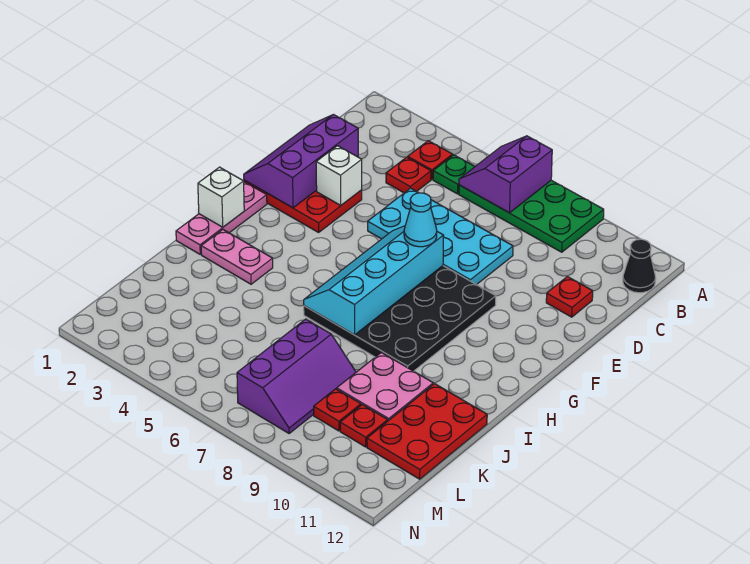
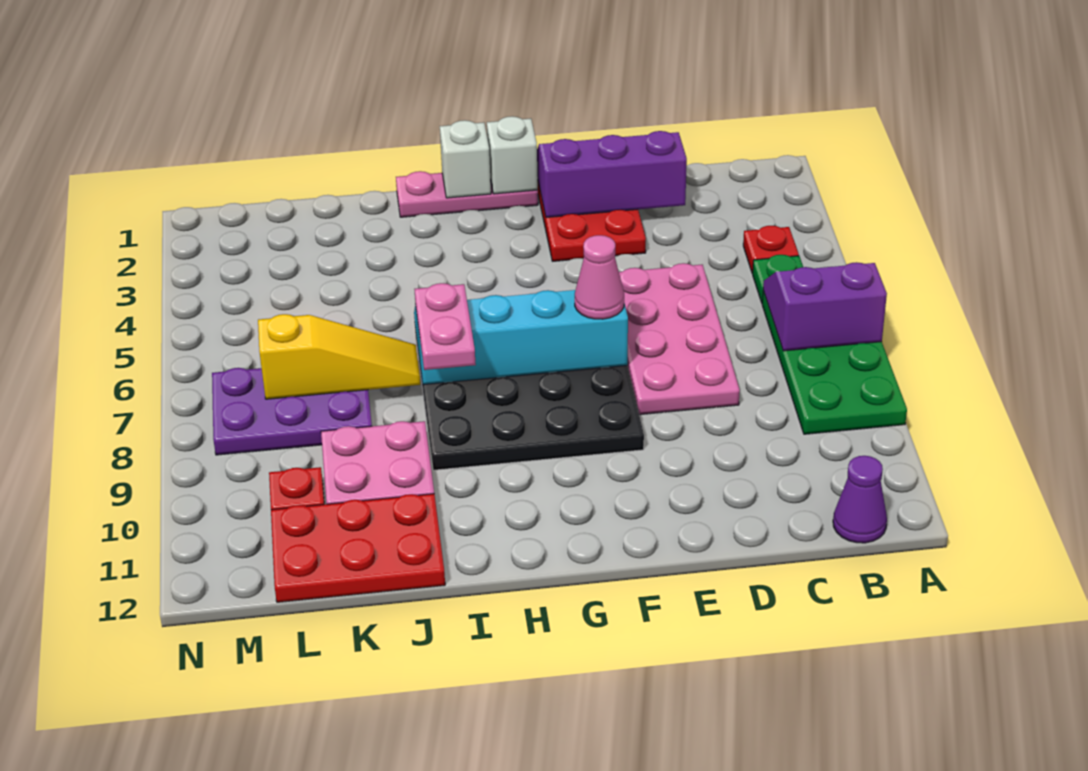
black 1x1 cone [623,239,656,293] -> purple 1x1 cone [833,456,887,543]
red 1x1 plate [386,157,431,193] -> none
cyan 2x4 plate [368,188,513,285] -> pink 2x4 plate [619,263,740,415]
red 1x1 plate [546,277,593,317] -> none
white 1x1 brick [316,146,362,205] -> white 1x1 brick moved to [487,116,538,194]
cyan 1x1 cone [404,193,437,247] -> pink 1x1 cone [575,235,624,319]
pink 1x2 plate [201,230,273,284] -> pink 1x2 plate moved to [414,283,476,370]
none -> yellow 1x3 slope [258,314,420,399]
purple 2x3 slope [237,319,356,433] -> purple 2x3 plate [212,368,372,455]
red 1x1 plate [314,389,361,431] -> none

